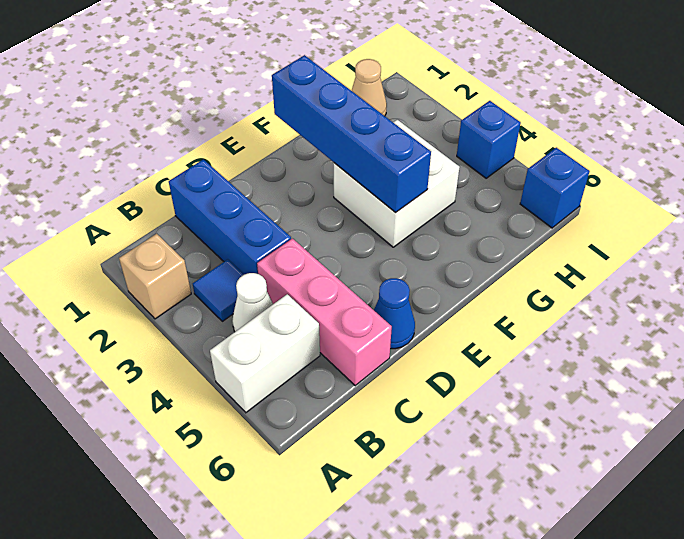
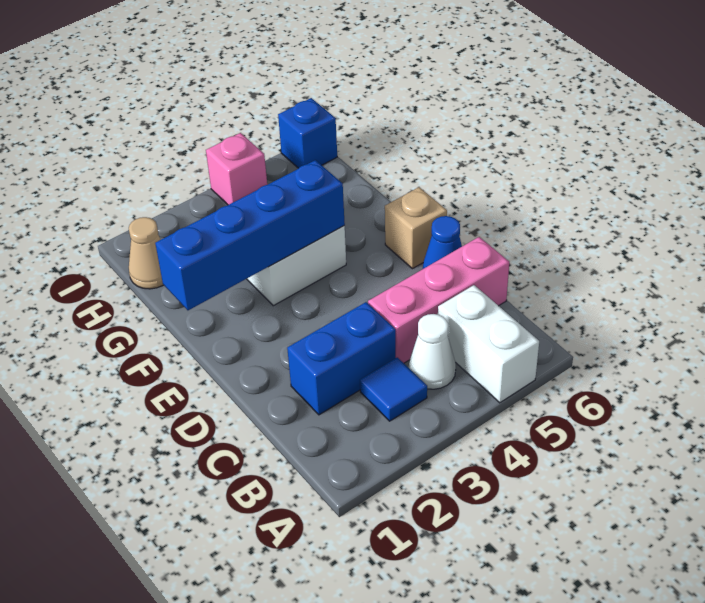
tan 1x1 brick [119,234,191,319] -> tan 1x1 brick moved to [385,187,447,269]
blue 1x3 brick [169,159,291,275] -> blue 1x2 brick [287,302,396,415]
blue 1x1 brick [457,101,521,178] -> pink 1x1 brick [206,133,267,205]

